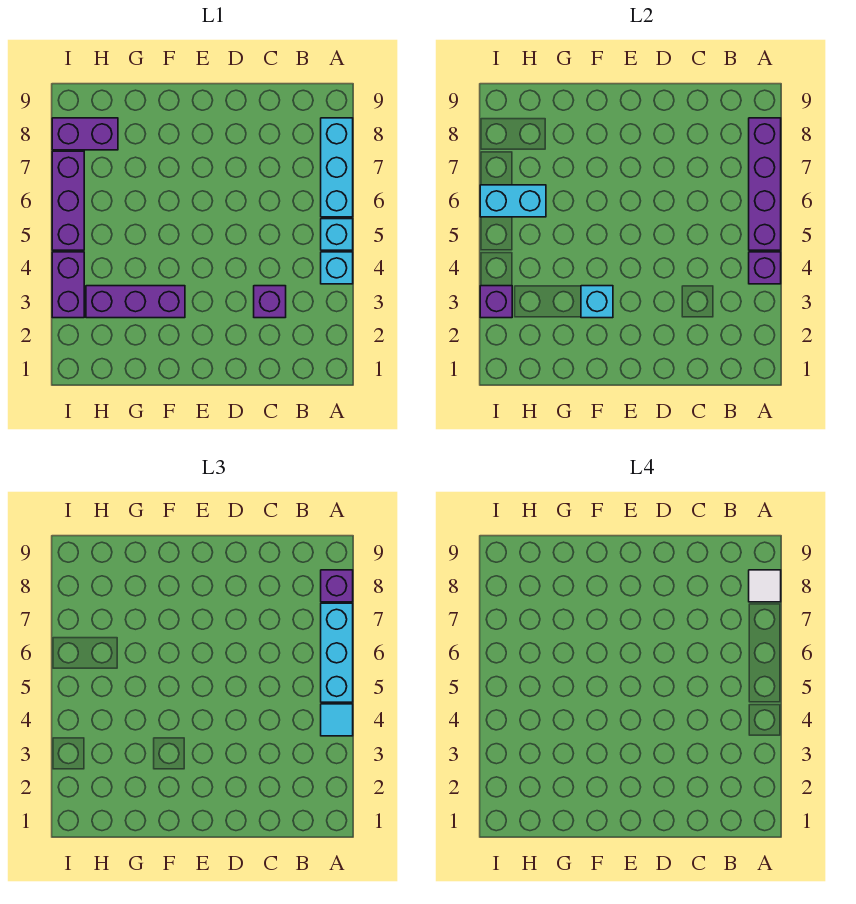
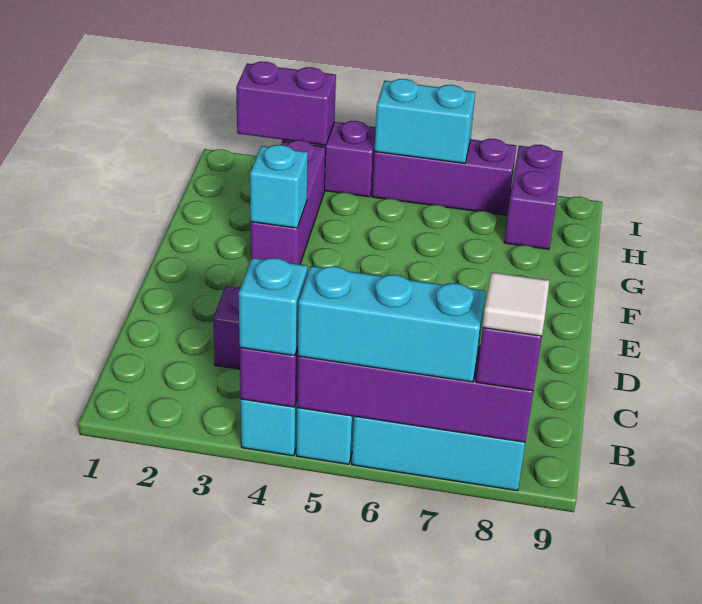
cyan 1x1 tile [321,704,353,736] -> cyan 1x1 brick [238,258,307,356]
cyan 1x2 brick [480,185,546,217] -> cyan 1x2 brick turned to [374,79,475,163]
purple 1x1 brick [480,286,512,318] -> purple 1x2 brick [236,62,336,145]

